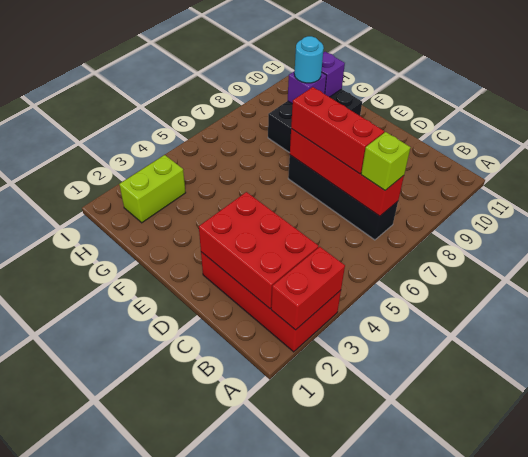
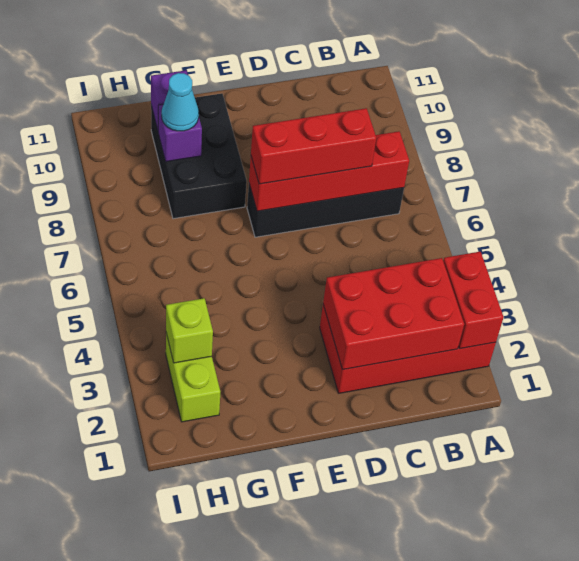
lime 1x1 brick [361,132,410,190] -> lime 1x1 brick moved to [166,298,213,363]
cyan 1x1 round brick [294,36,324,83] -> cyan 1x1 cone [162,73,199,131]

